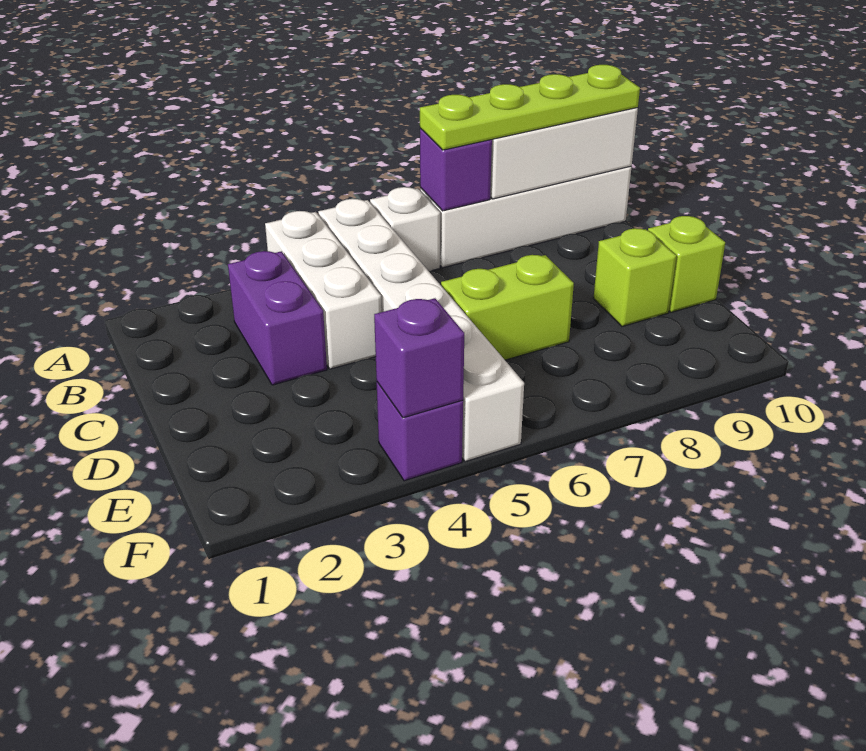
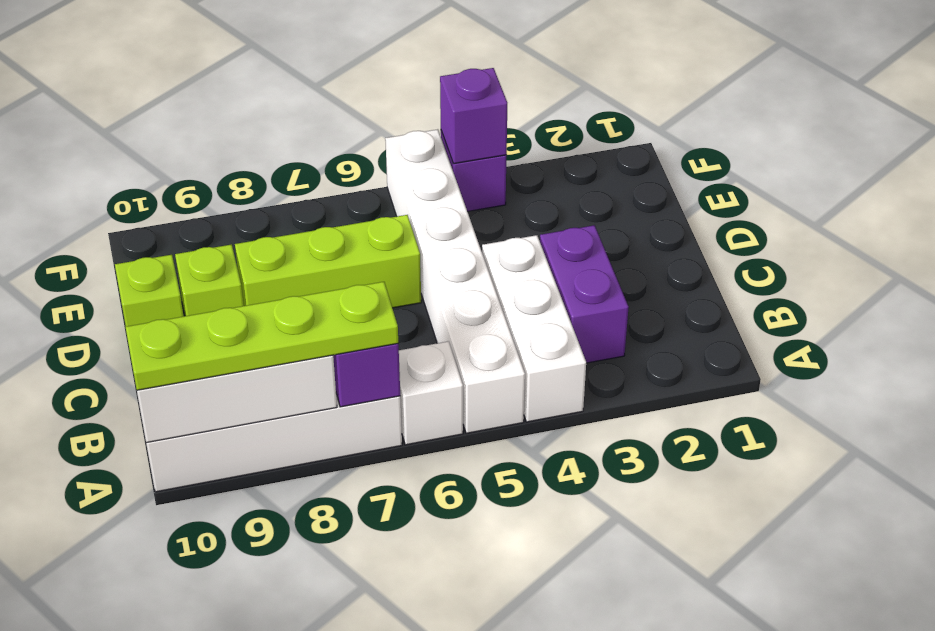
lime 1x2 brick [441,255,574,360] -> lime 1x3 brick [235,215,421,308]

